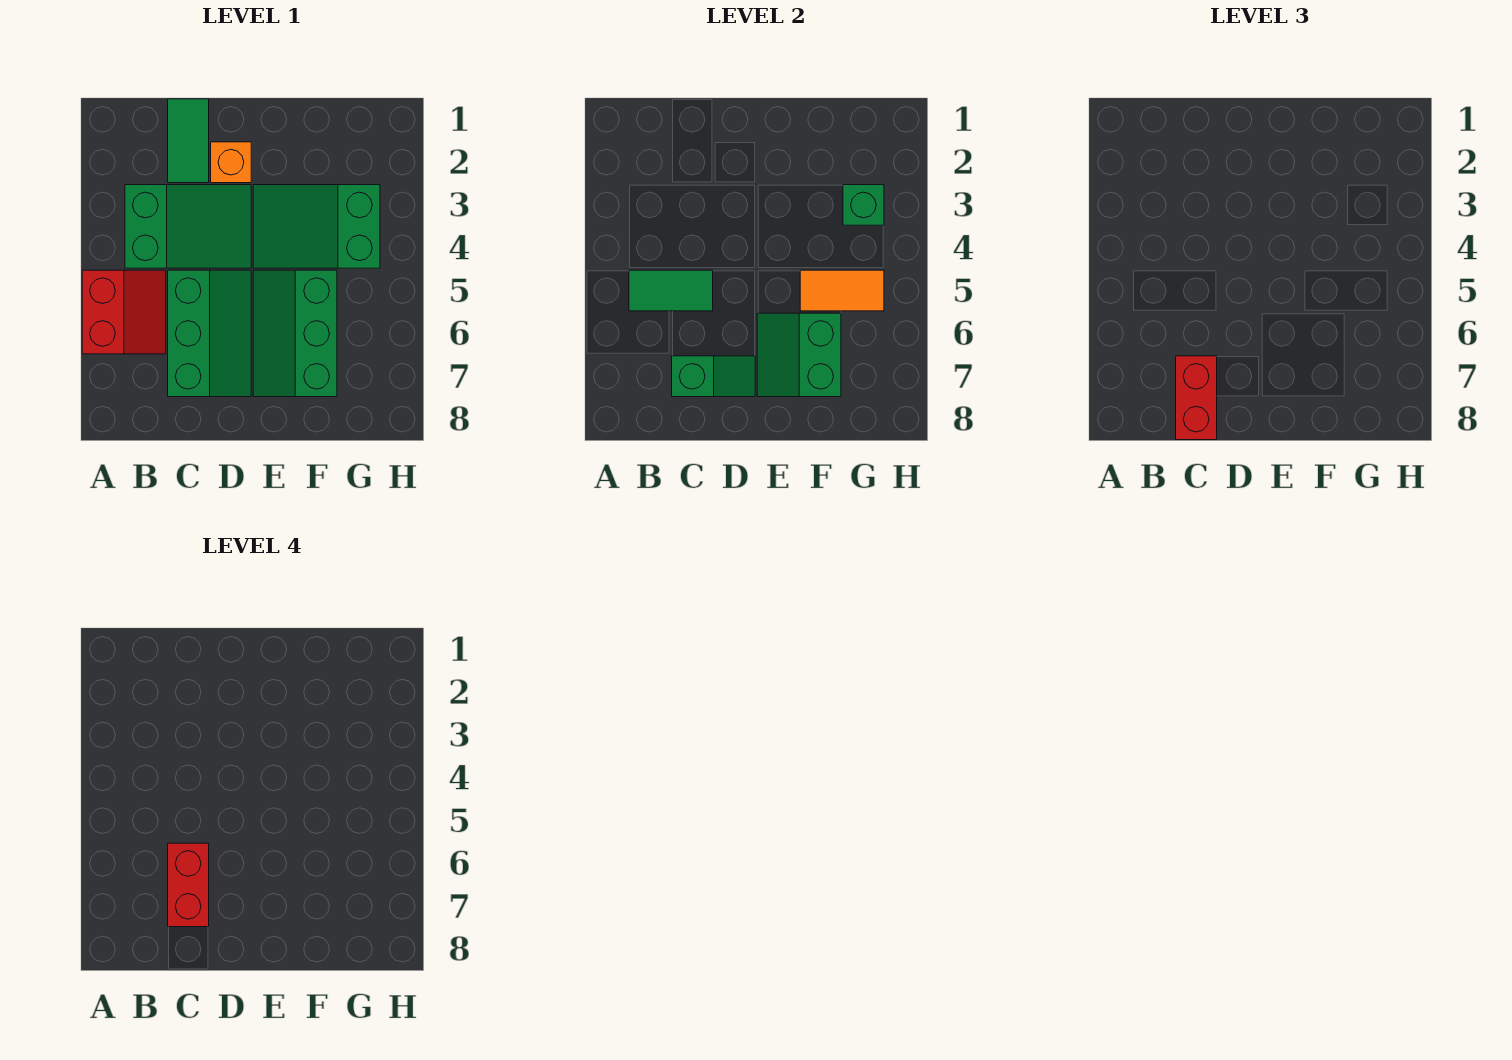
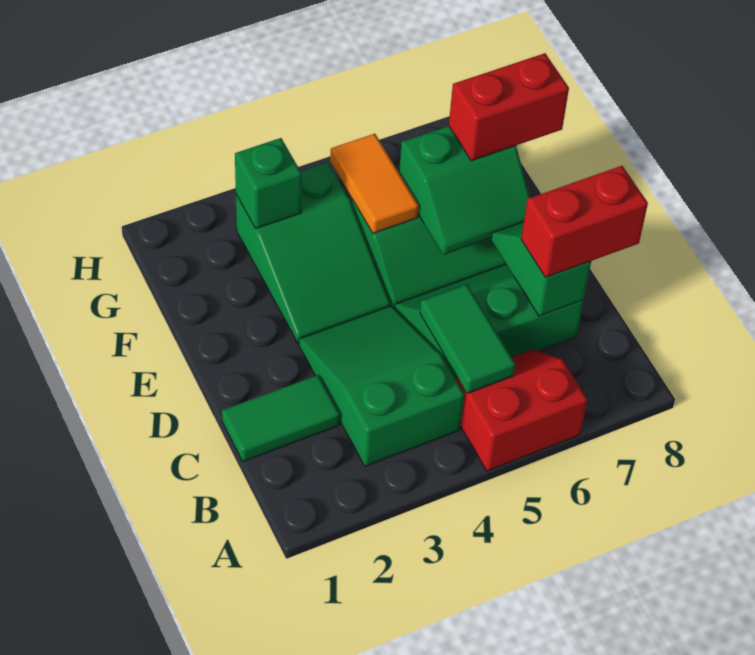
red 1x2 brick [168,843,209,927] -> red 1x2 brick moved to [449,53,569,161]
orange 1x1 brick [211,142,251,183] -> none

